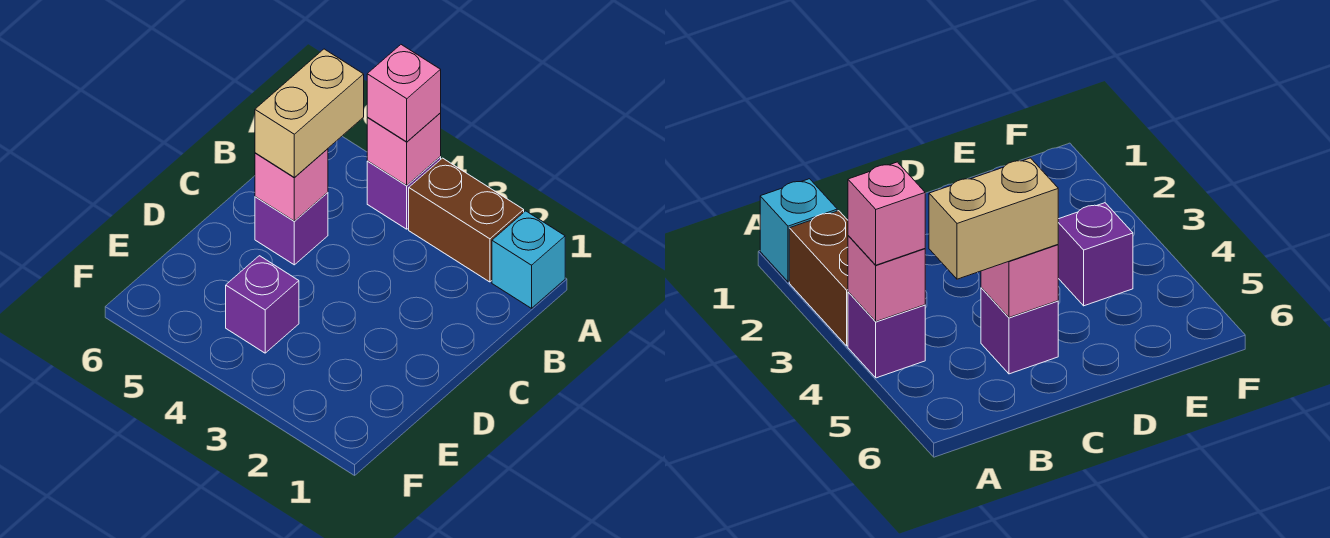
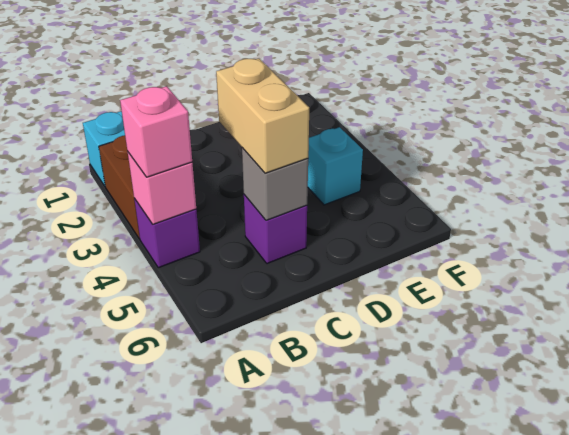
tan 1x2 brick [255,49,364,177] -> tan 1x2 brick turned to [216,59,309,173]
pink 1x1 brick [255,149,328,221] -> grey 1x1 brick [242,148,308,220]
purple 1x1 brick [226,256,299,353] -> cyan 1x1 brick [308,127,363,205]

